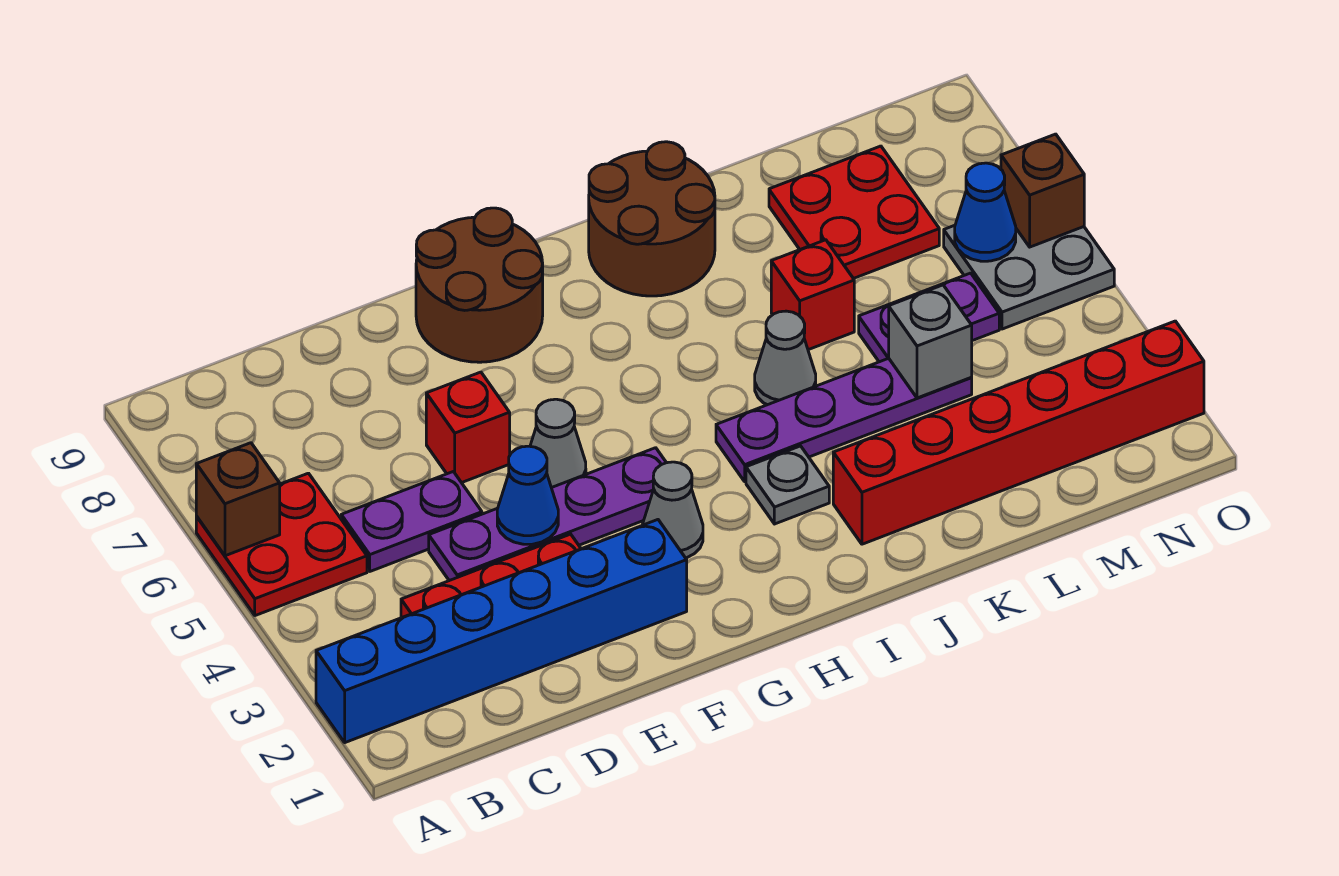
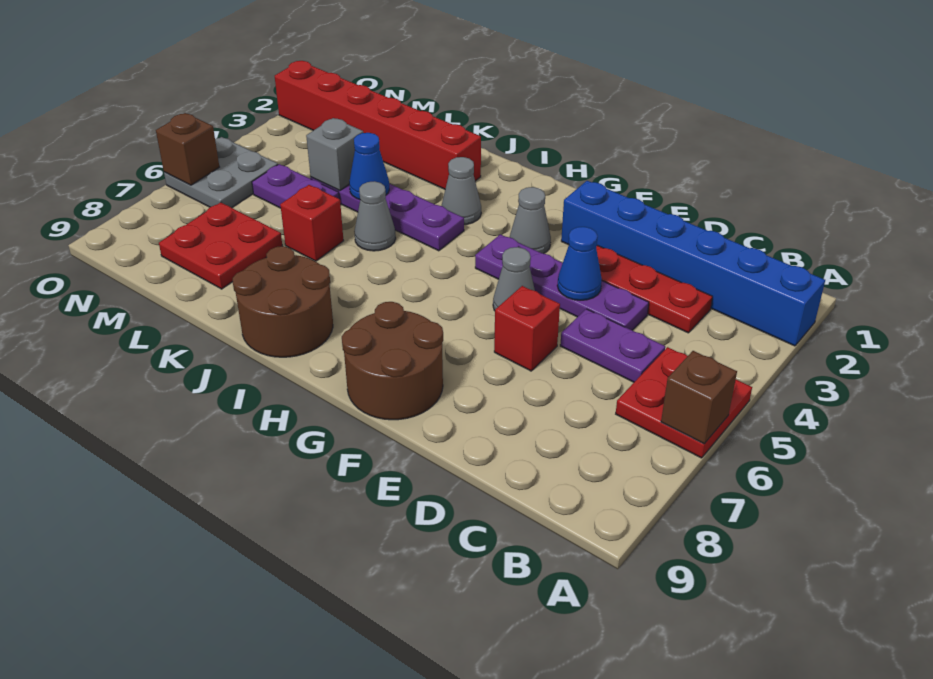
grey 1x1 plate [746,446,829,524] -> grey 1x1 cone [442,157,481,225]
blue 1x1 cone [955,163,1016,261] -> blue 1x1 cone moved to [349,133,389,199]

